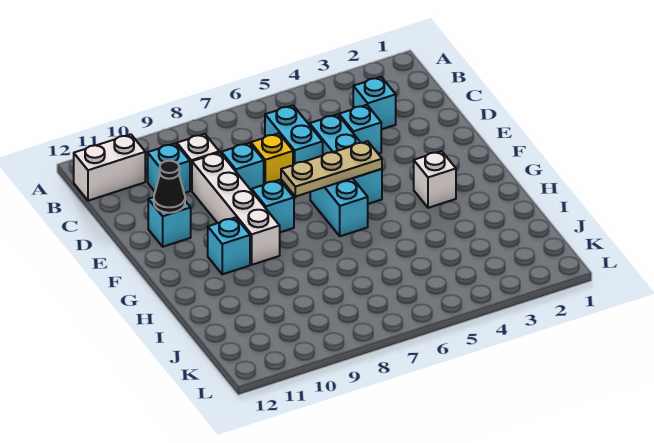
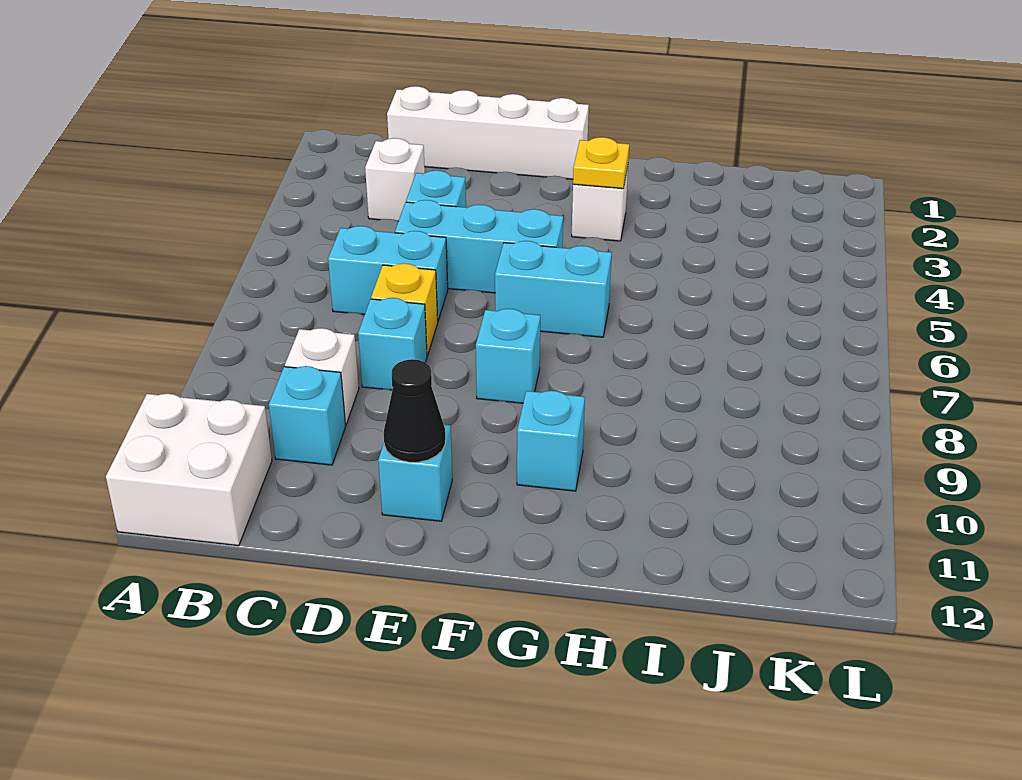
white 1x2 brick [74,134,145,201] -> white 2x2 brick [106,394,272,546]
cyan 1x1 brick [353,77,396,129] -> white 1x1 brick [365,138,425,221]
white 1x4 brick [192,152,280,265] -> white 1x4 brick moved to [387,86,589,179]
tan 1x3 plate [281,141,382,197] -> none
none -> yellow 1x1 plate [573,137,629,189]

